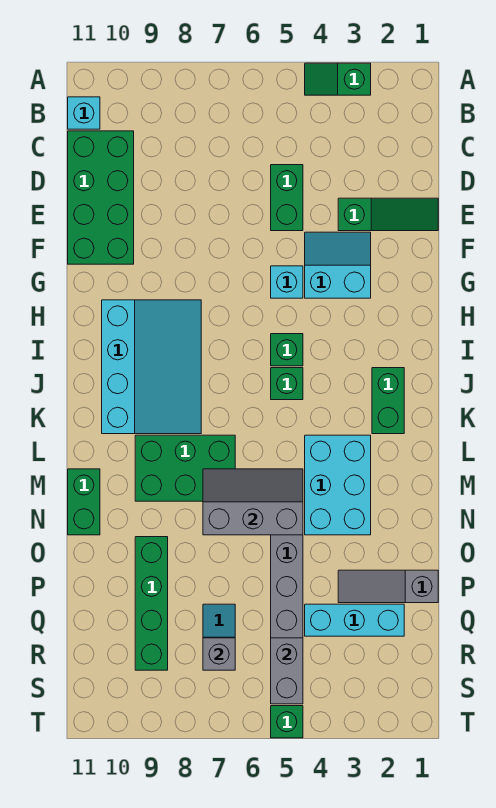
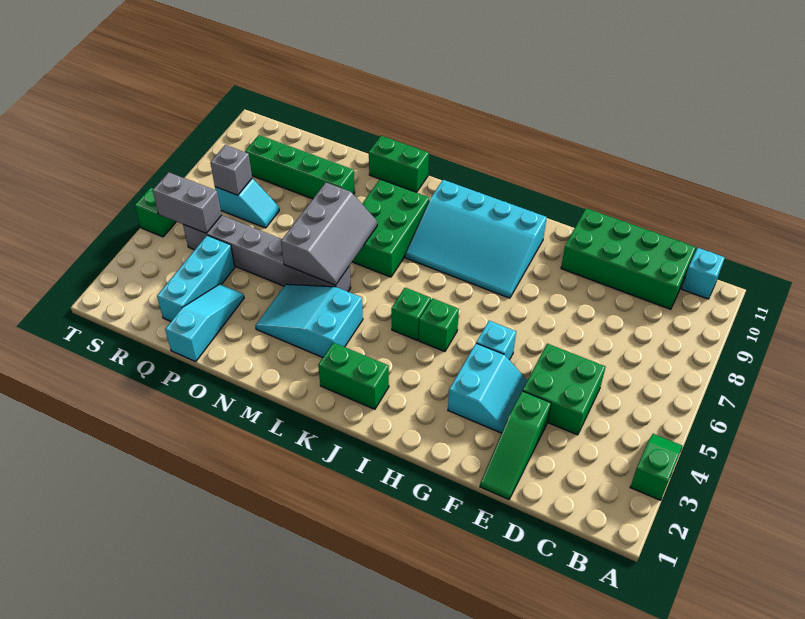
green 1x2 brick [271,165,303,231] -> green 2x2 brick [523,344,605,435]
cyan 2x3 brick [305,435,371,535] -> cyan 2x3 slope [255,284,363,357]
grey 1x3 slope [338,570,438,603] -> cyan 1x3 slope [165,284,244,362]

